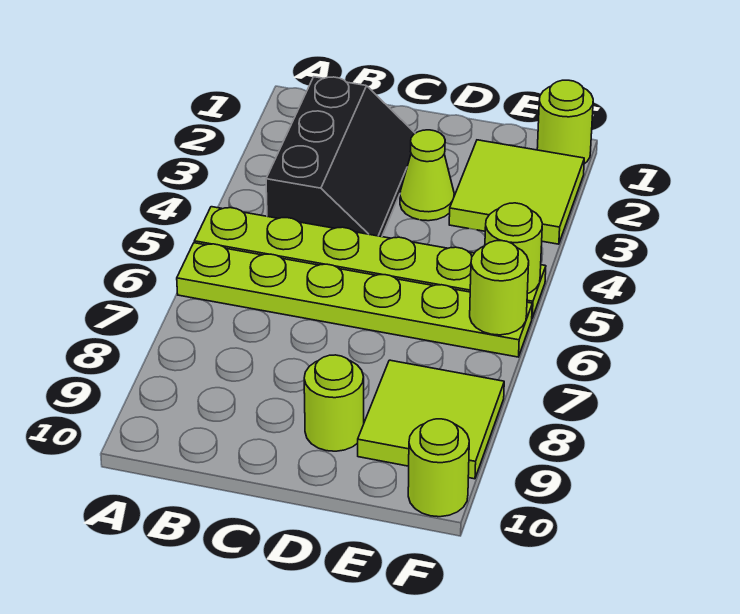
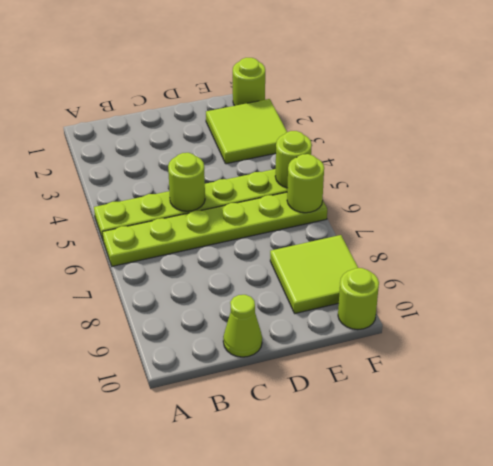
black 2x3 slope [266,77,415,237] -> none
lime 1x1 cone [400,130,454,221] -> lime 1x1 cone moved to [223,295,262,357]
lime 1x1 round brick [304,355,364,451] -> lime 1x1 round brick moved to [168,153,205,211]

